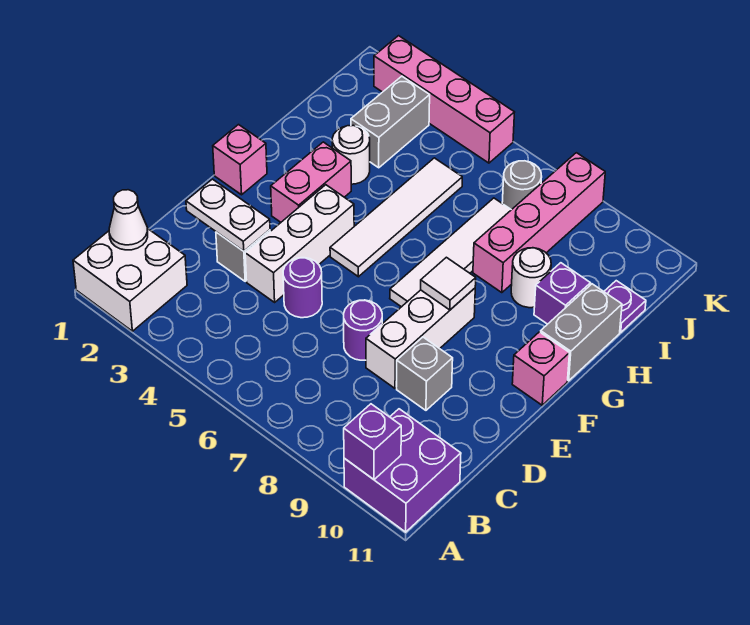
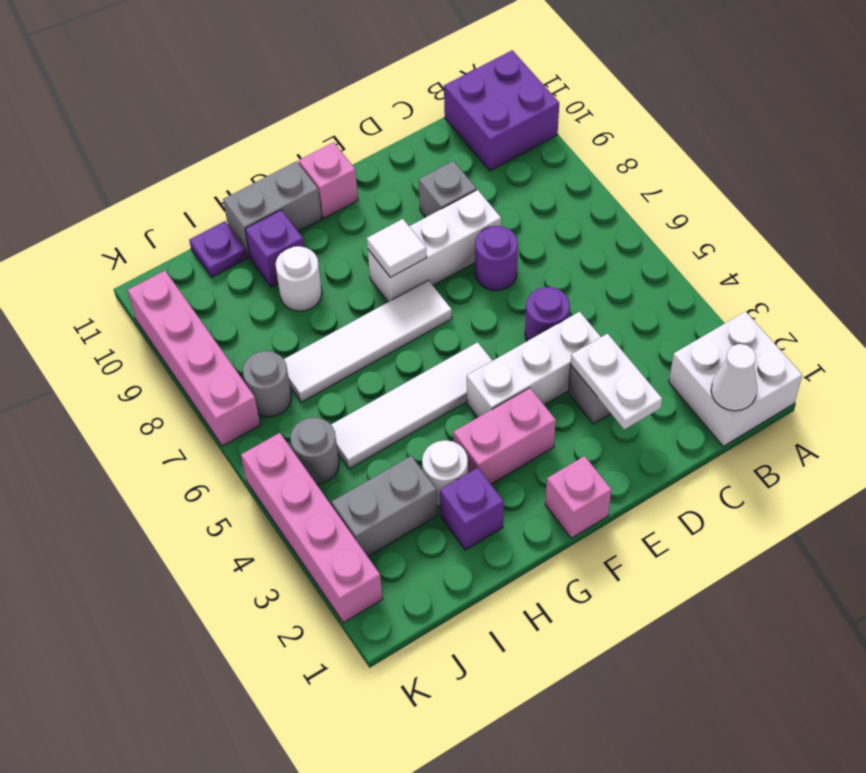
purple 1x1 brick [344,404,401,480] -> purple 1x1 brick moved to [440,468,504,550]
pink 1x4 brick [473,153,605,293] -> pink 1x4 brick turned to [128,271,260,446]
none -> grey 1x1 round brick [290,418,339,484]

